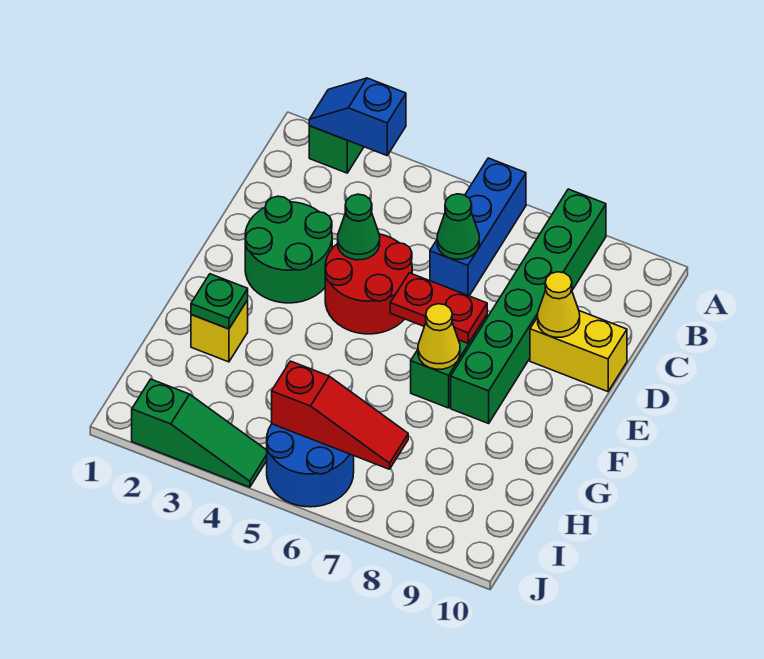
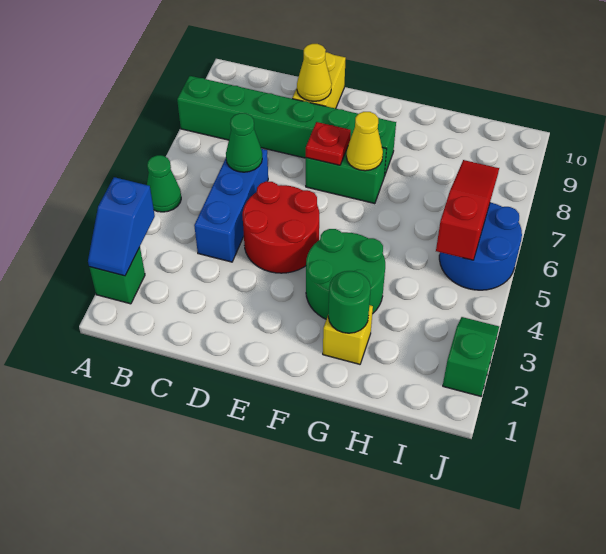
blue 1x3 brick [430,158,526,296] -> blue 1x3 brick turned to [194,149,268,262]
green 2x2 round brick [245,196,332,303] -> green 2x2 round brick moved to [306,229,385,319]
green 1x1 cone [338,194,380,260] -> green 1x1 cone moved to [147,155,181,212]
red 1x2 plate [390,273,487,343] -> red 1x1 plate [306,122,351,165]
green 1x1 plate [191,274,248,329] -> green 1x1 round brick [328,271,371,333]
green 1x3 slope [132,379,267,487] -> green 1x2 slope [443,317,499,396]

